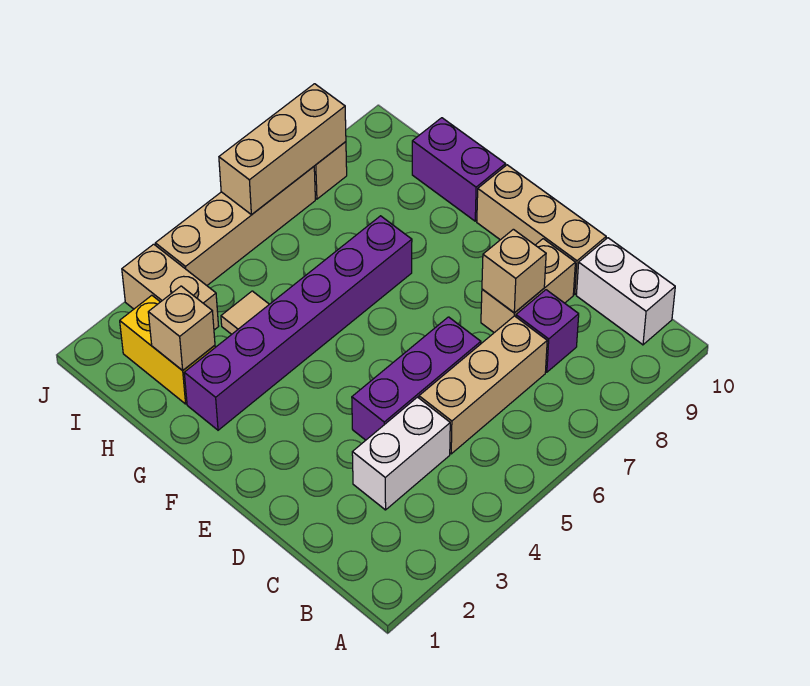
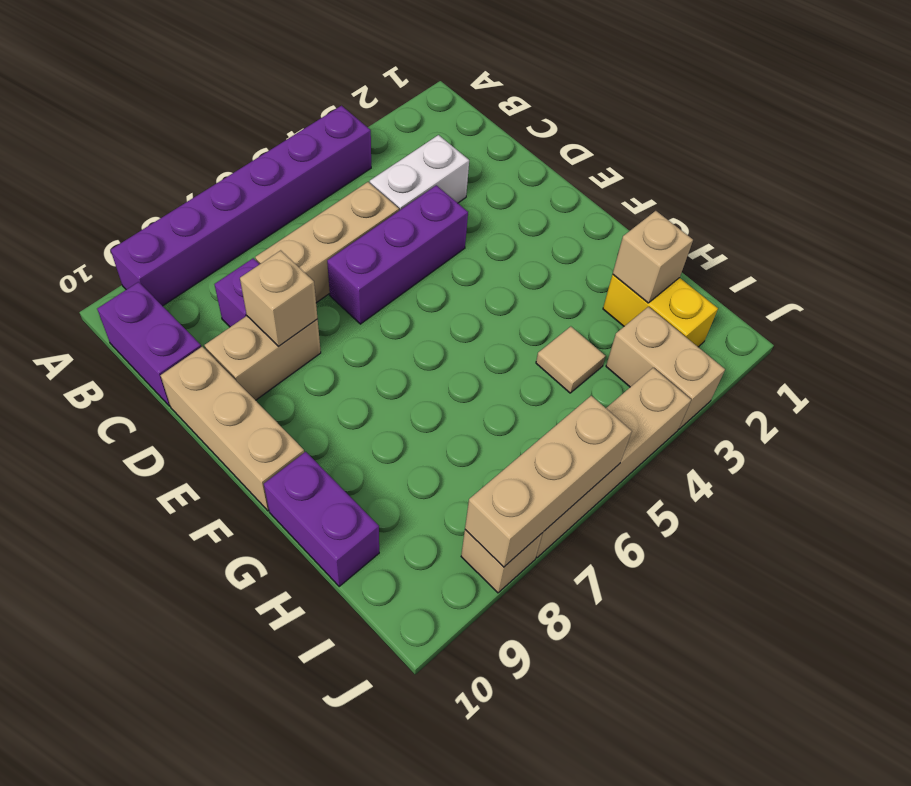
white 1x2 brick [576,238,675,345] -> purple 1x2 brick [97,282,201,406]
purple 1x6 brick [184,216,412,430] -> purple 1x6 brick moved to [111,106,371,306]

